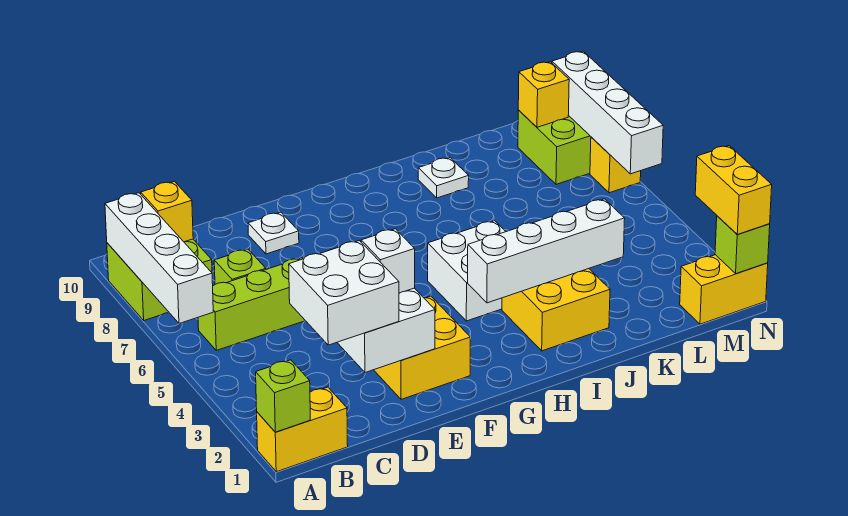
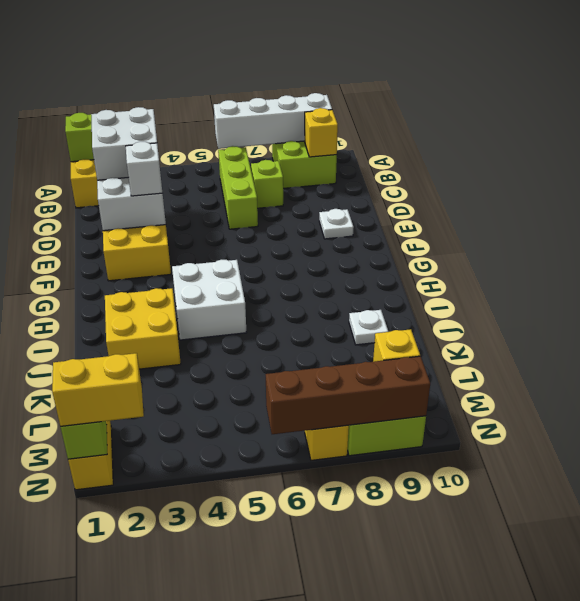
white 1x4 brick [468,199,625,303] -> none
white 1x4 brick [552,51,663,174] -> brown 1x4 brick [266,356,430,434]

